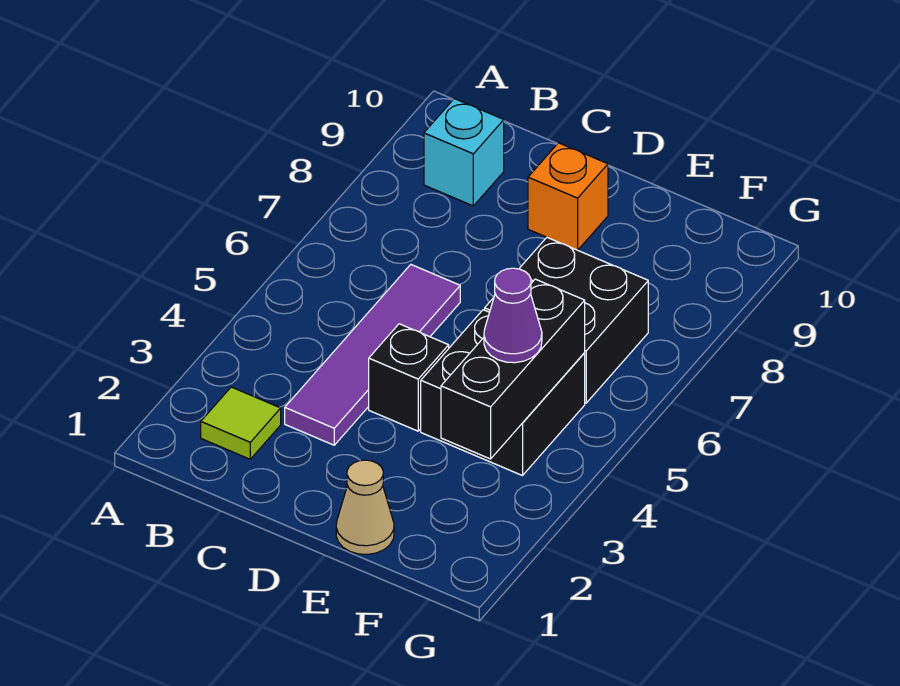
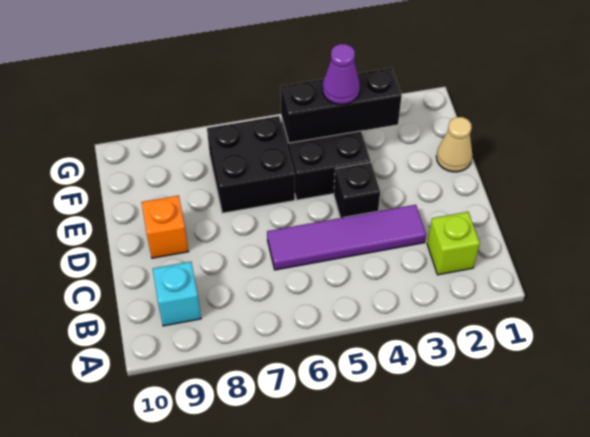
lime 1x1 tile [201,387,281,459] -> lime 1x1 brick [427,212,480,275]

